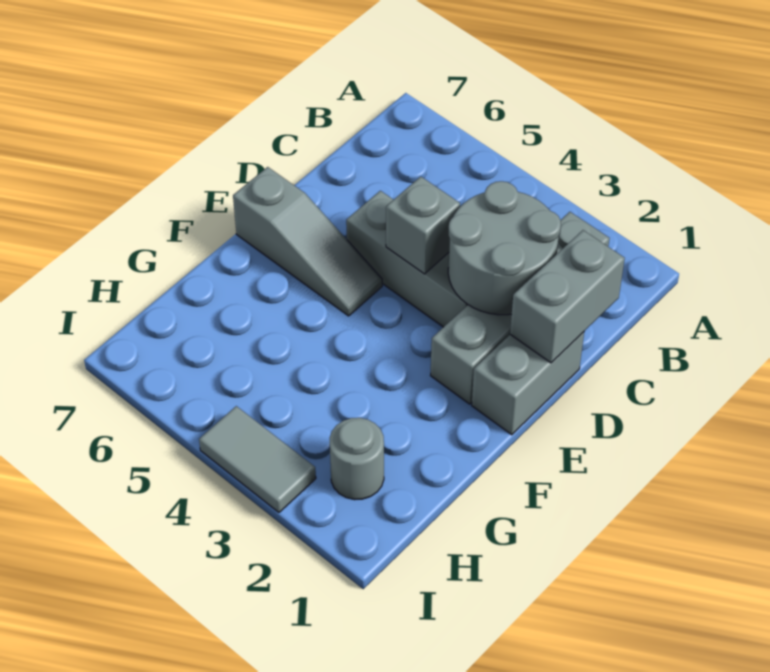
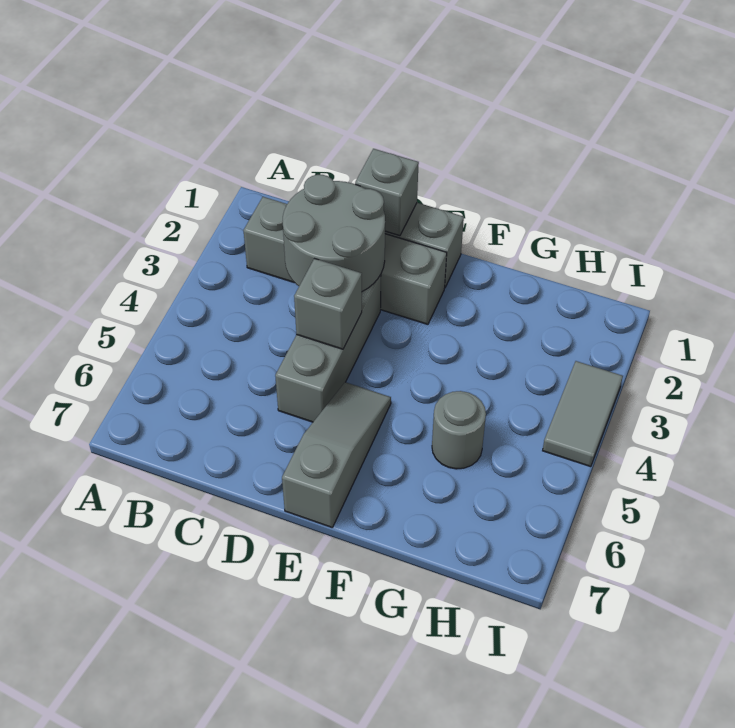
grey 1x2 brick [510,230,625,363] -> grey 1x1 brick [355,149,419,236]
grey 1x1 round brick [330,418,384,500] -> grey 1x1 round brick moved to [432,391,486,469]

